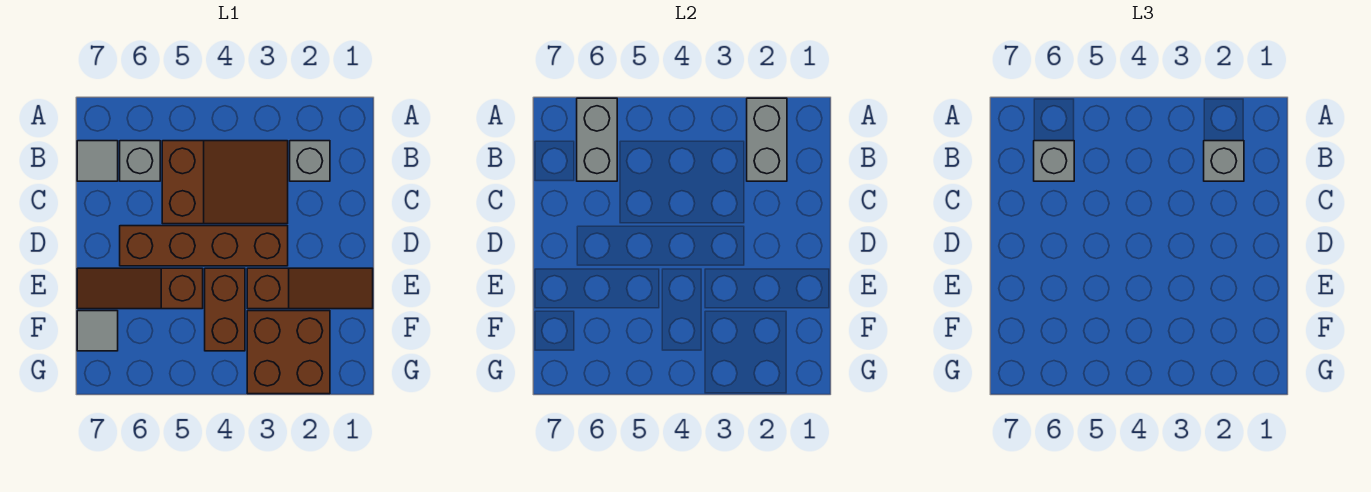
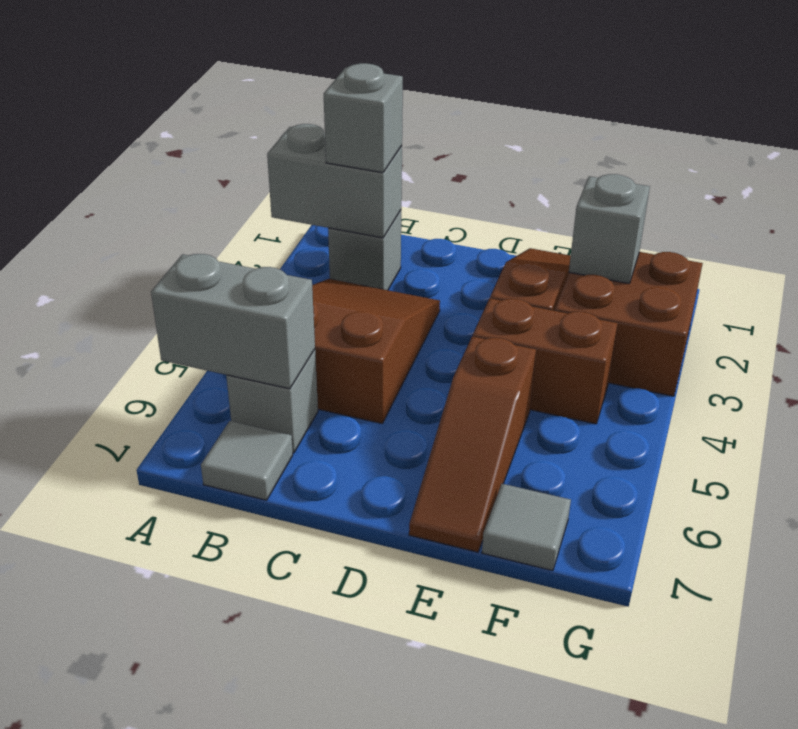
grey 1x1 brick [1034,141,1074,181] -> grey 1x1 brick moved to [569,174,650,283]
brown 1x4 brick [120,226,288,266] -> none

